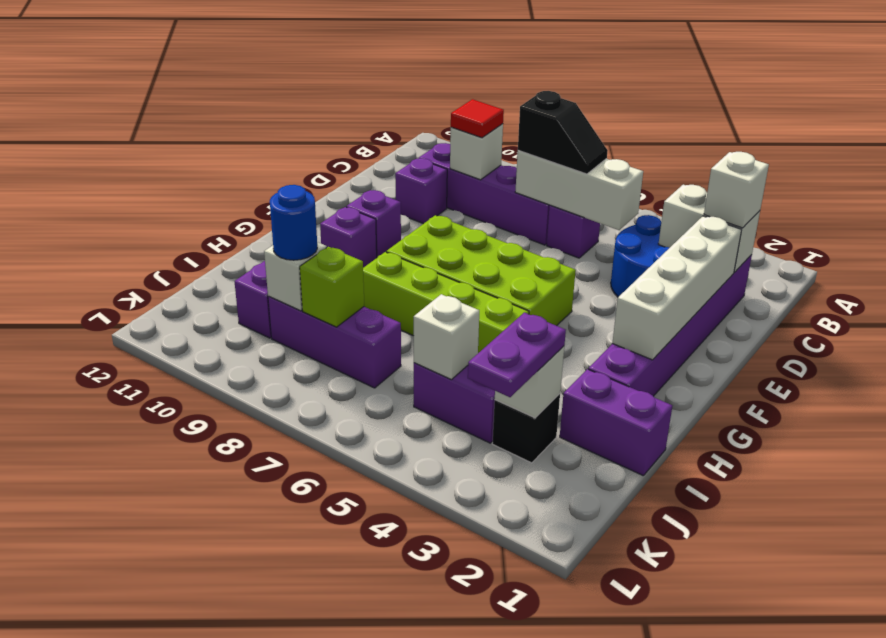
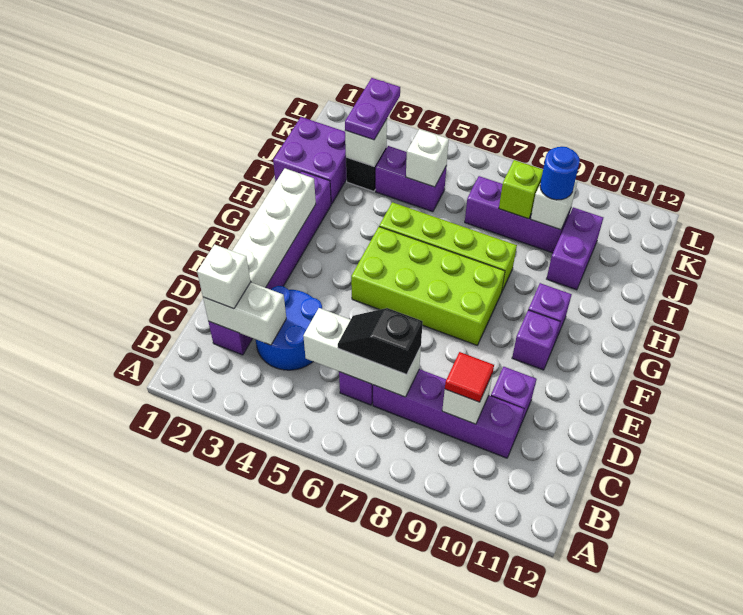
purple 1x2 brick [560,369,672,476] -> purple 2x2 brick [273,117,347,204]

